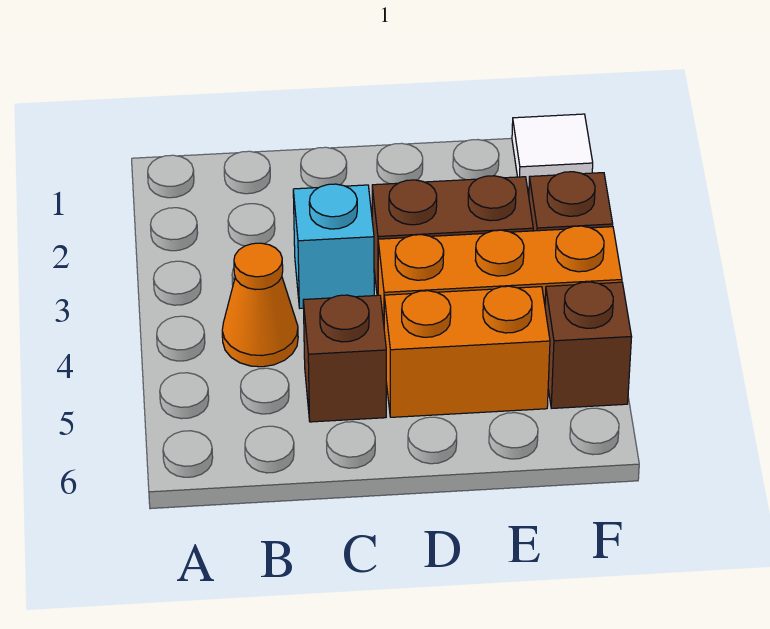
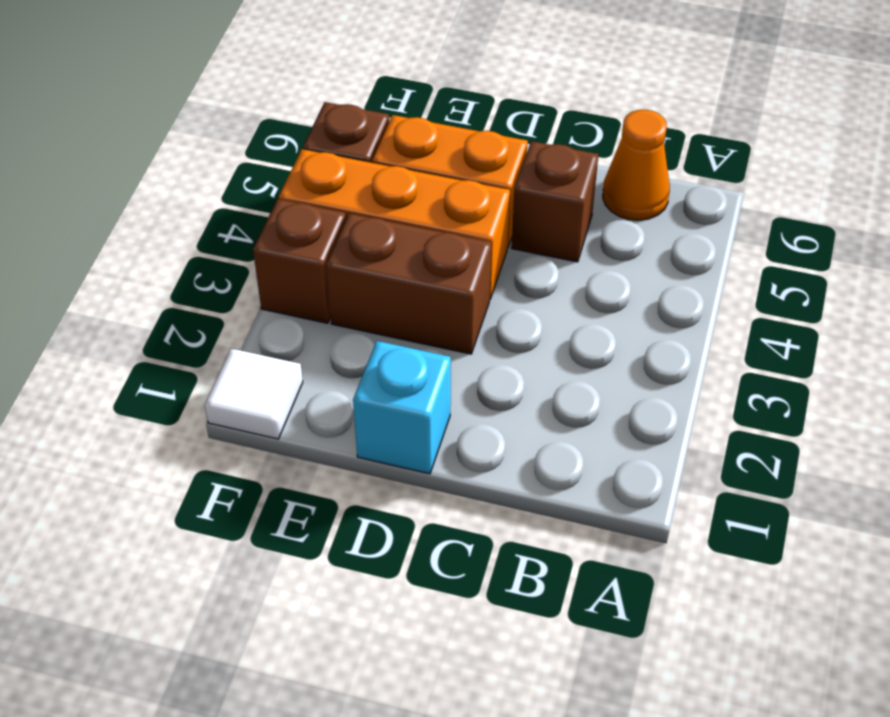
orange 1x1 cone [222,243,298,367] -> orange 1x1 cone moved to [603,110,670,220]
cyan 1x1 brick [293,184,374,308] -> cyan 1x1 brick moved to [353,341,451,474]

